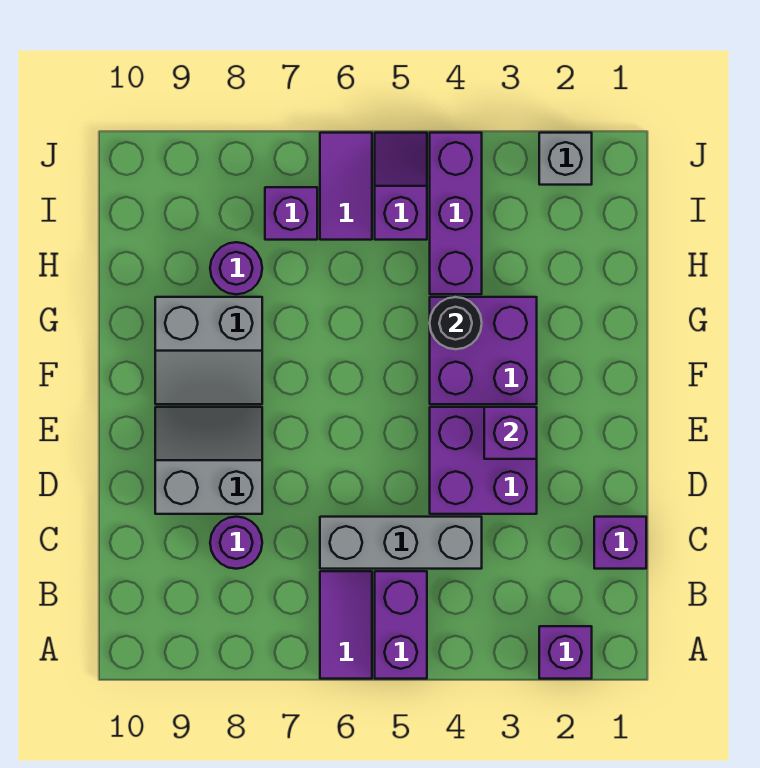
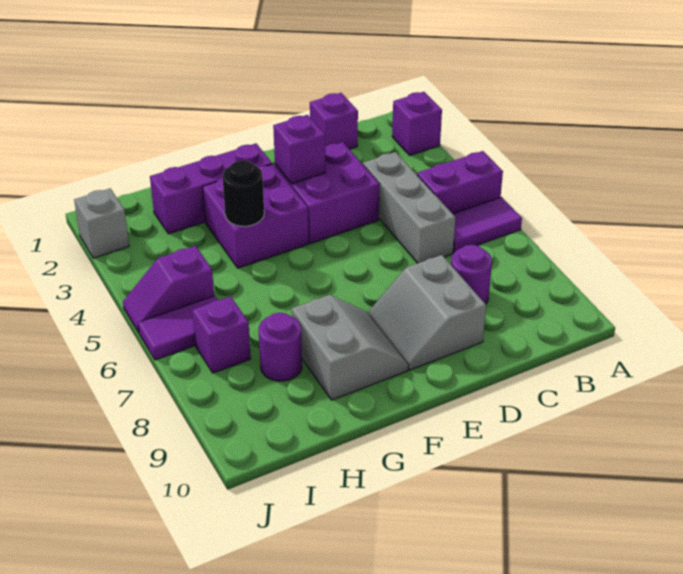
purple 1x3 brick [430,133,482,294] -> purple 1x3 brick moved to [150,143,272,234]

